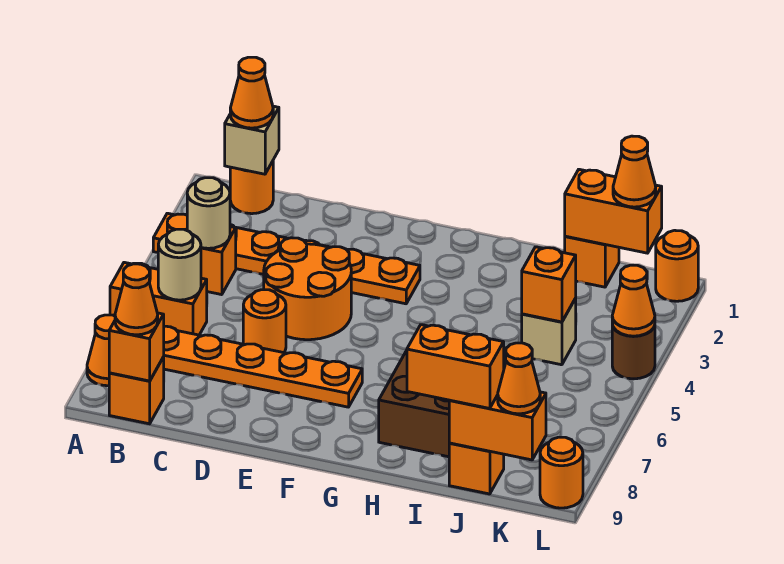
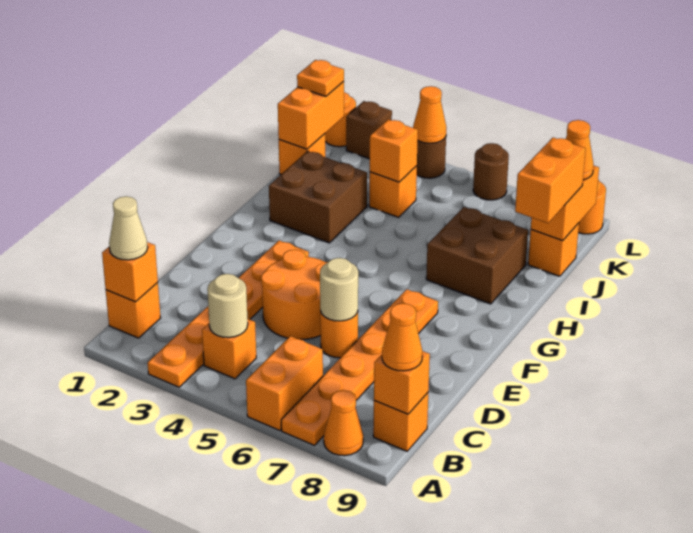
orange 1x1 round brick [230,161,273,214] -> orange 1x1 brick [106,282,160,338]
tan 1x1 brick [225,106,279,174] -> orange 1x1 brick [102,242,158,302]
orange 1x1 cone [230,57,273,128] -> tan 1x1 cone [109,196,148,260]
tan 1x1 round brick [158,229,201,300] -> tan 1x1 round brick moved to [320,258,358,321]
none -> brown 2x2 brick [269,151,367,243]
tan 1x1 brick [522,299,576,365] -> orange 1x1 brick [369,166,417,217]
orange 1x1 cone [613,136,656,207] -> orange 1x1 plate [297,60,344,96]
none -> brown 1x1 brick [346,101,392,159]
none -> brown 1x1 round brick [473,143,509,200]

